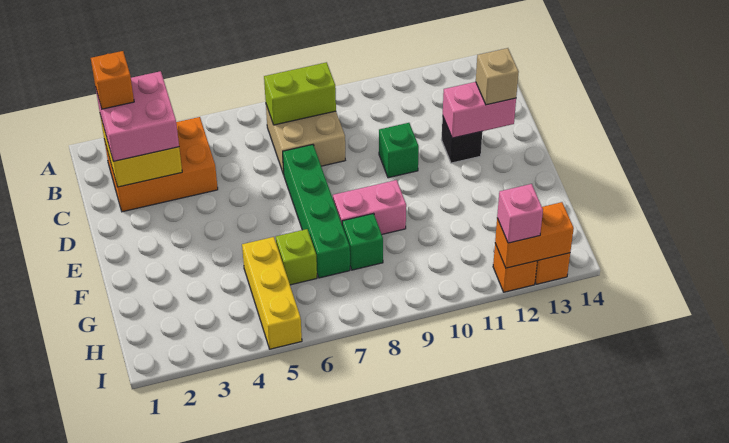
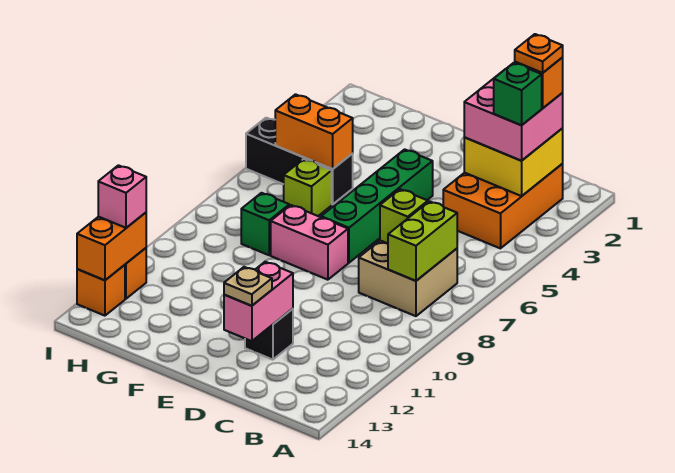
none -> orange 1x1 plate [515,34,563,73]
none -> lime 1x1 brick [380,189,428,244]
green 1x4 brick [283,145,350,278] -> green 1x4 brick turned to [321,149,433,263]
green 1x1 brick [379,123,419,178] -> green 1x1 brick moved to [494,63,542,125]
tan 1x1 brick [476,48,519,105] -> tan 1x1 plate [224,267,272,306]
pink 1x2 brick [333,180,406,234] -> pink 1x2 brick turned to [271,205,348,280]
yellow 1x3 brick [242,237,302,349] -> black 1x3 brick [246,118,353,204]
none -> orange 1x2 brick [275,94,353,169]

